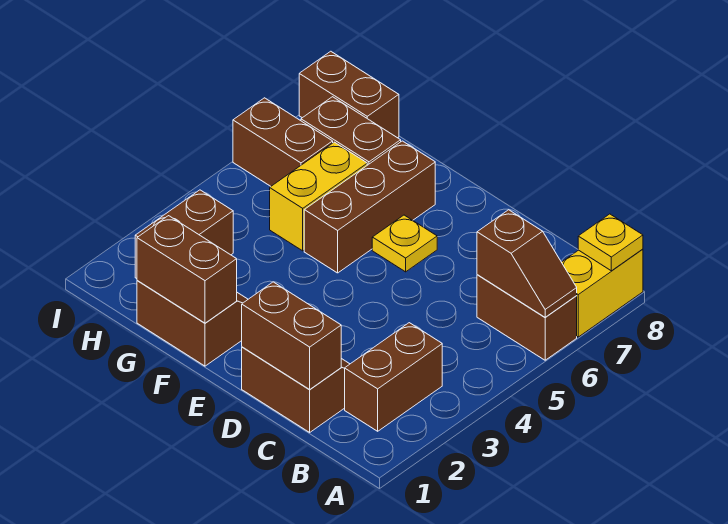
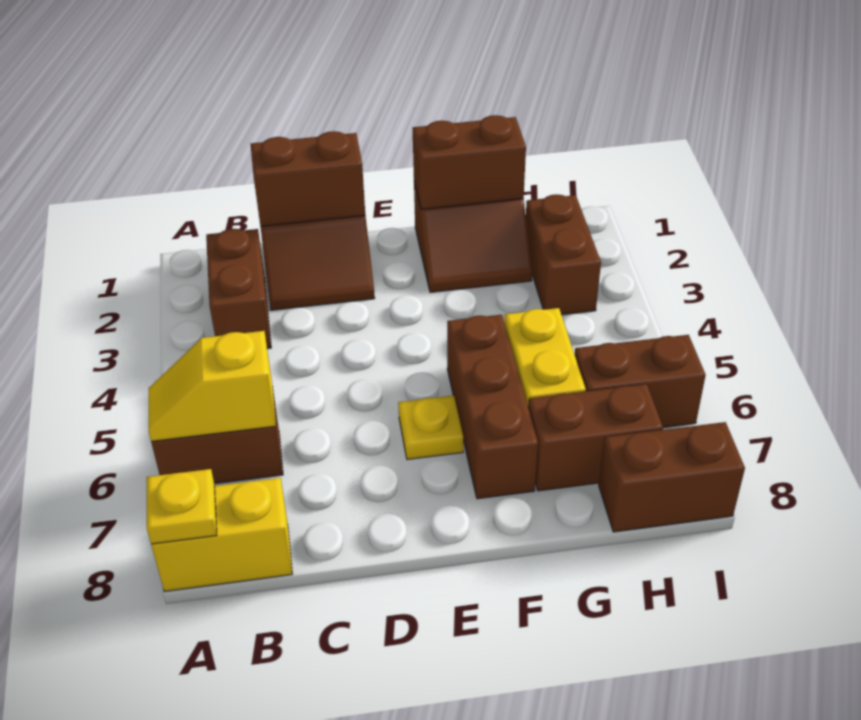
brown 1x2 slope [477,210,577,317] -> yellow 1x2 slope [149,331,276,441]
yellow 1x2 brick [562,249,643,337] -> yellow 1x2 brick turned to [151,478,292,591]

